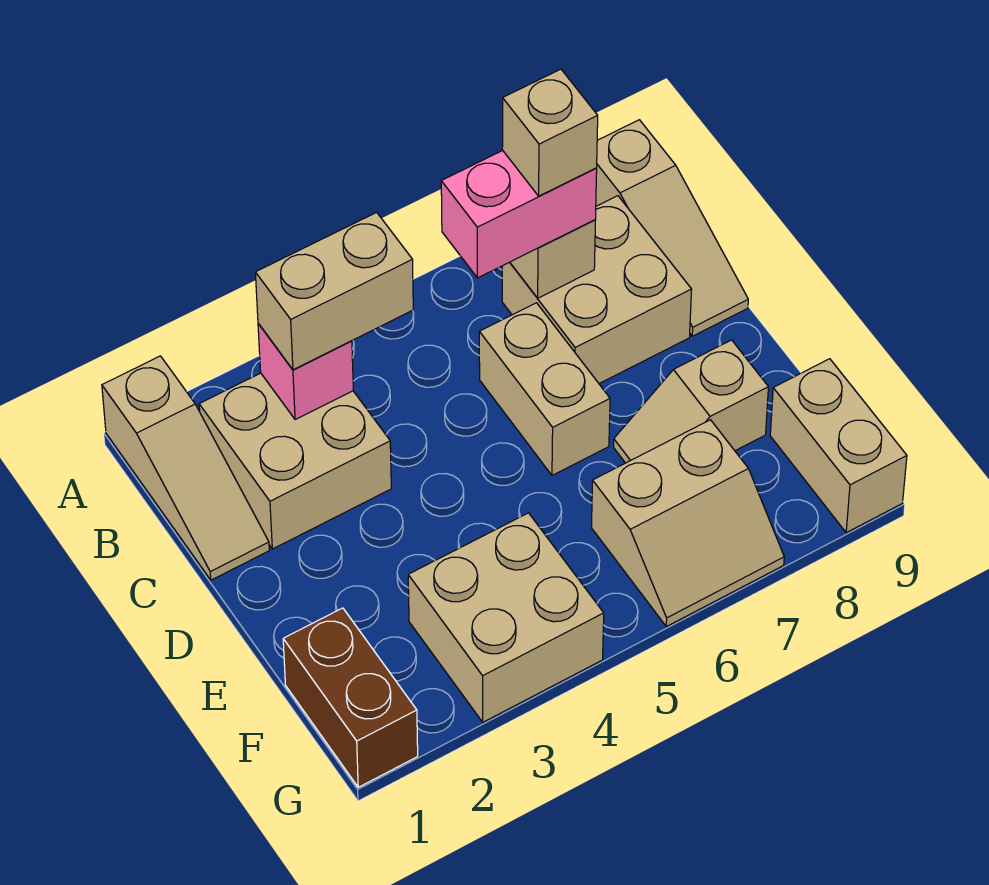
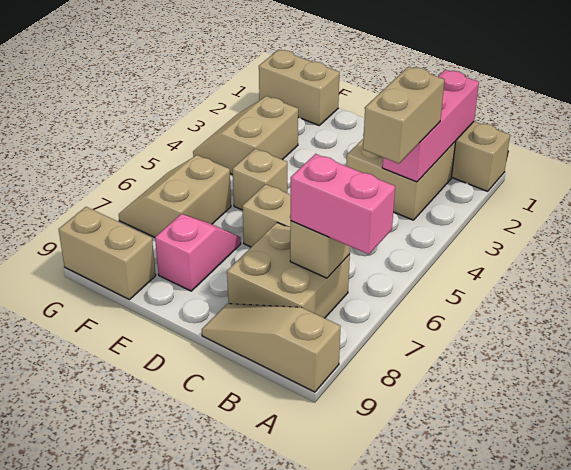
pink 1x1 brick [258,323,353,420] -> pink 1x3 brick [382,70,479,182]
pink 1x2 brick [441,151,597,278] -> pink 1x2 brick turned to [291,154,395,254]
tan 1x1 brick [502,69,598,196] -> tan 1x1 brick moved to [233,149,287,210]
tan 1x2 slope [614,340,768,463] -> pink 1x2 slope [155,214,241,291]
brown 1x2 brick [283,608,418,787] -> tan 1x2 brick [259,50,340,125]
tan 2x2 brick [408,513,604,722] -> tan 2x2 slope [193,96,298,175]

